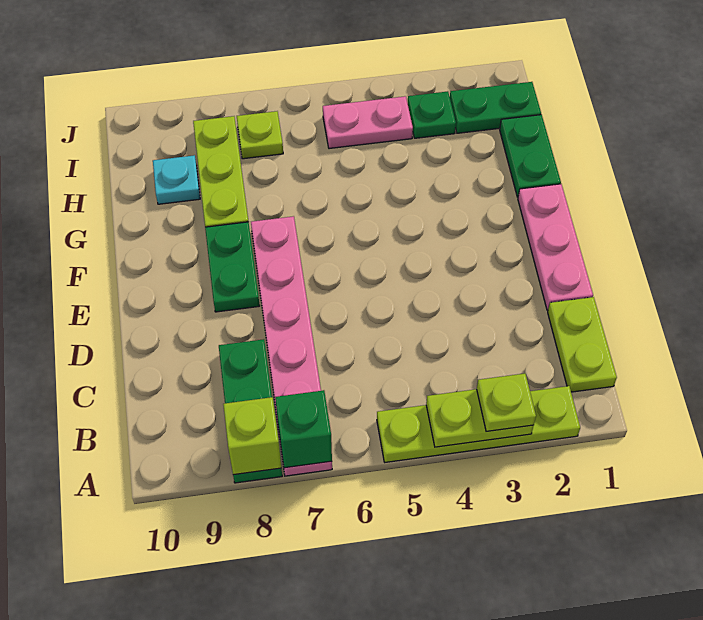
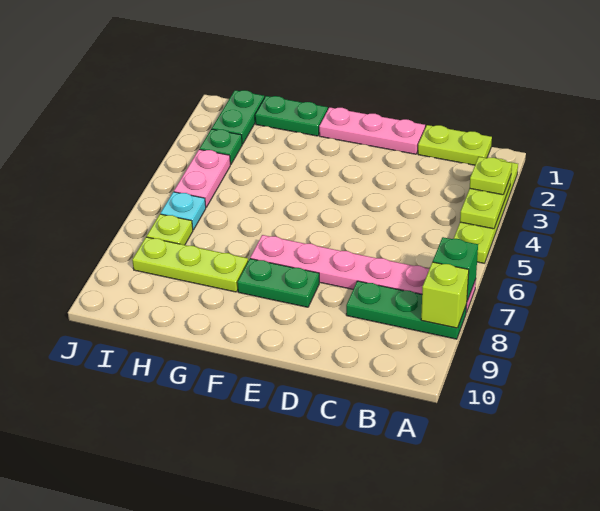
cyan 1x1 plate [153,155,200,204] -> cyan 1x1 plate moved to [161,192,206,230]

